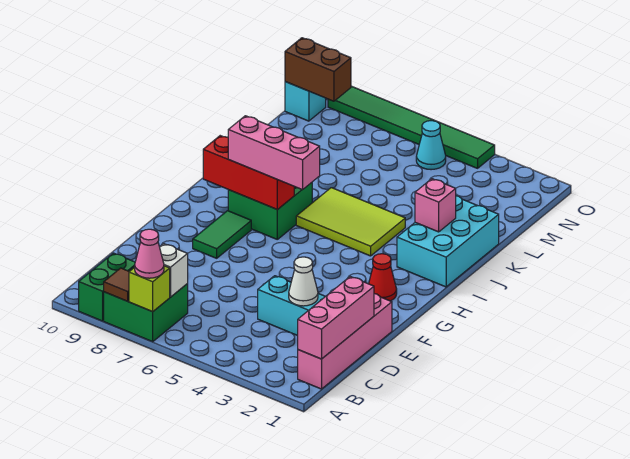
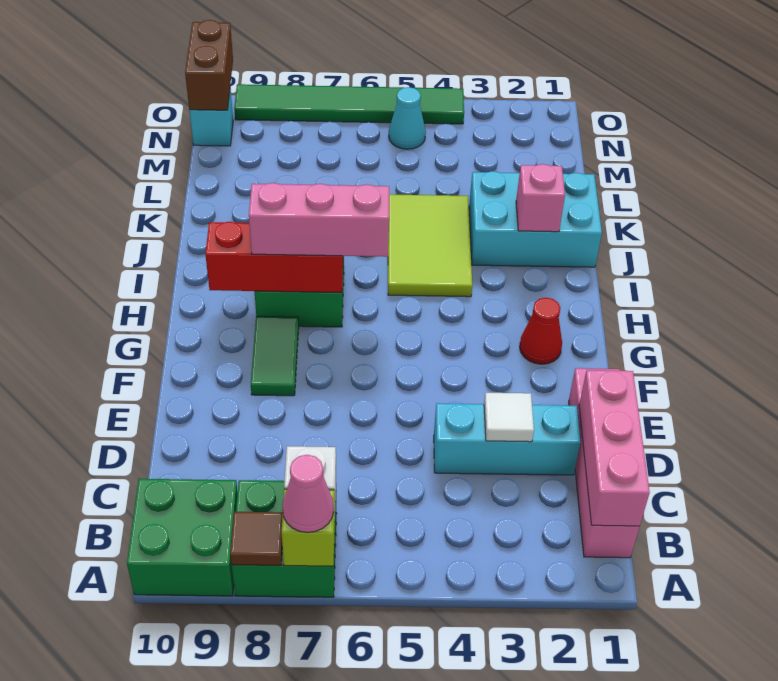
green 1x2 brick [79,253,135,321] -> green 2x2 brick [127,479,238,596]
white 1x1 cone [289,257,318,306] -> white 1x1 tile [484,393,534,442]
cyan 2x3 brick [397,196,499,287] -> cyan 2x3 brick turned to [469,171,602,267]
lime 2x3 tile [296,188,405,256] -> lime 2x3 tile turned to [388,194,472,297]
brown 1x2 brick [285,38,351,101] -> brown 1x2 brick turned to [185,20,233,110]

